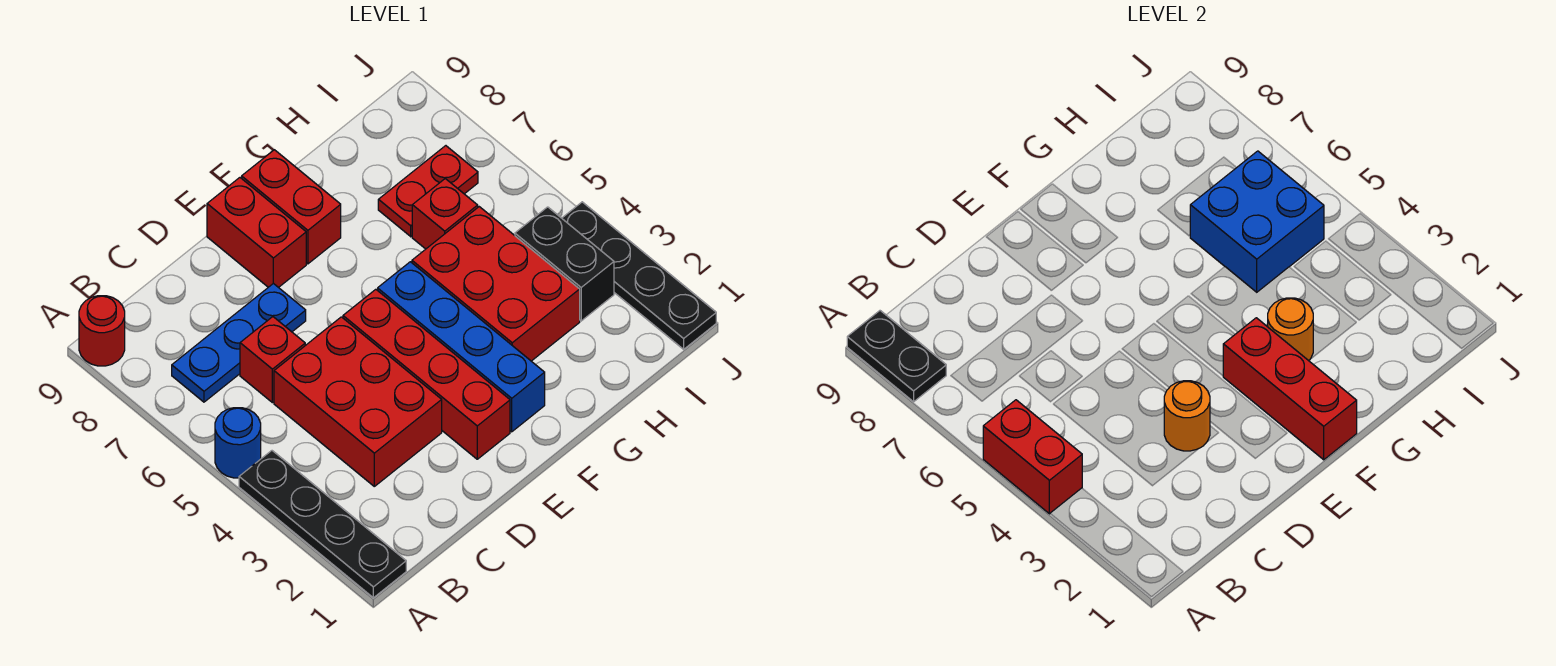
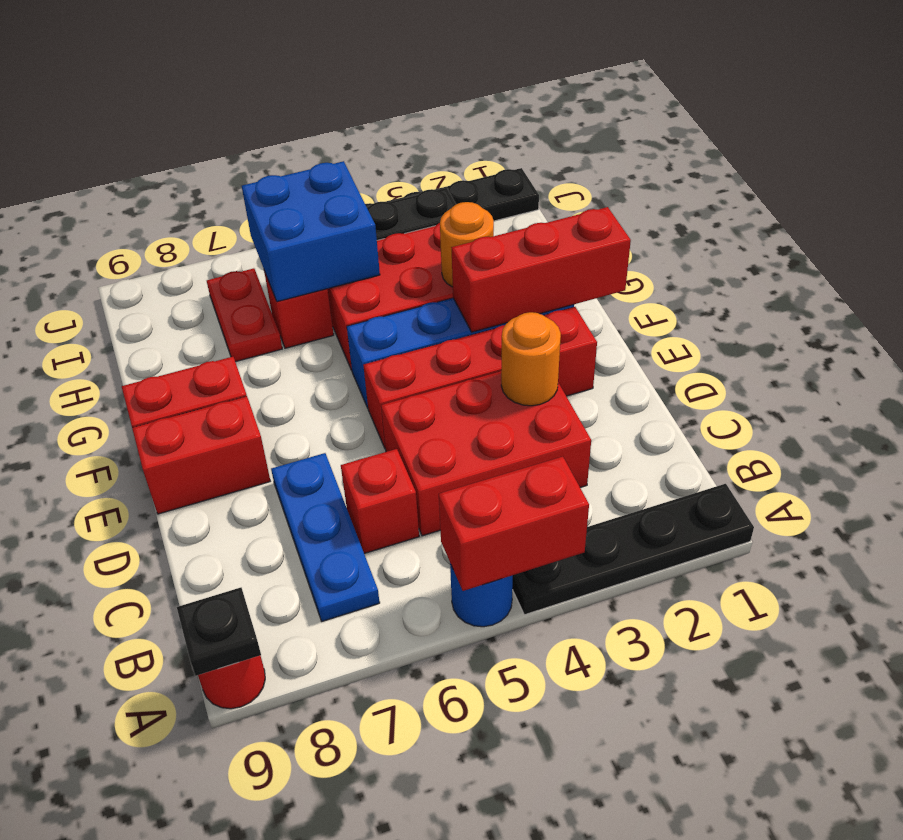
black 1x2 plate [847,311,946,402] -> black 1x1 plate [177,588,261,676]

